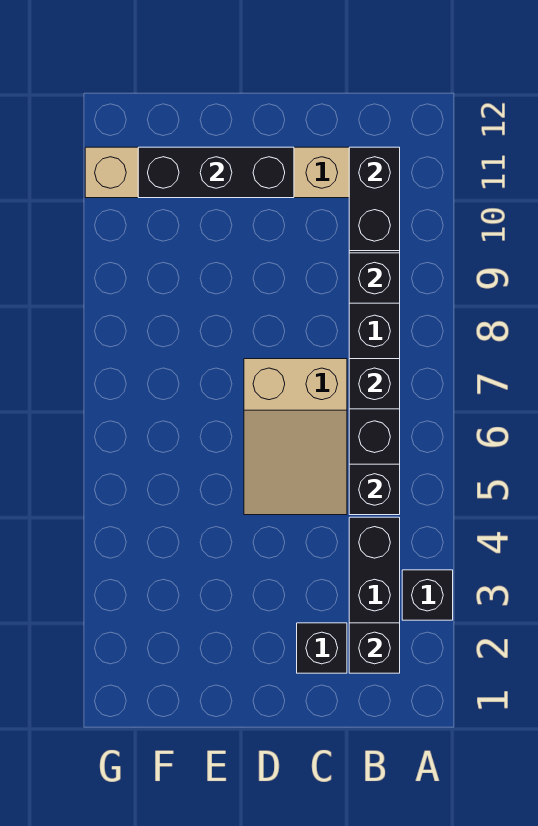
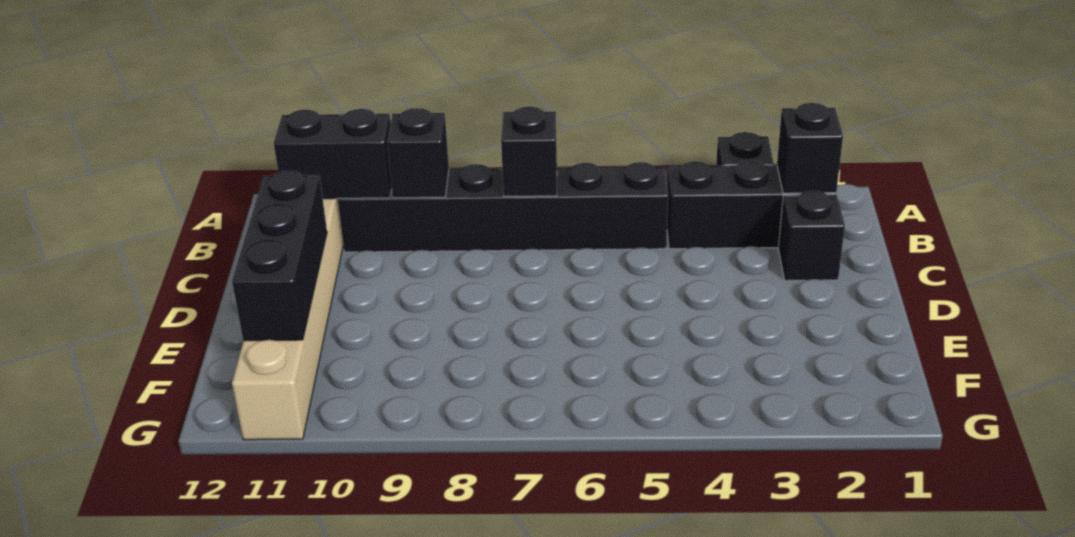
black 1x1 brick [349,464,400,515] -> none
tan 2x3 slope [244,359,347,515] -> none

